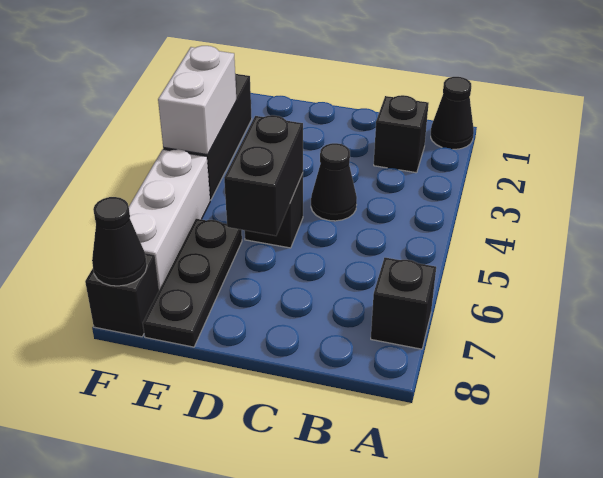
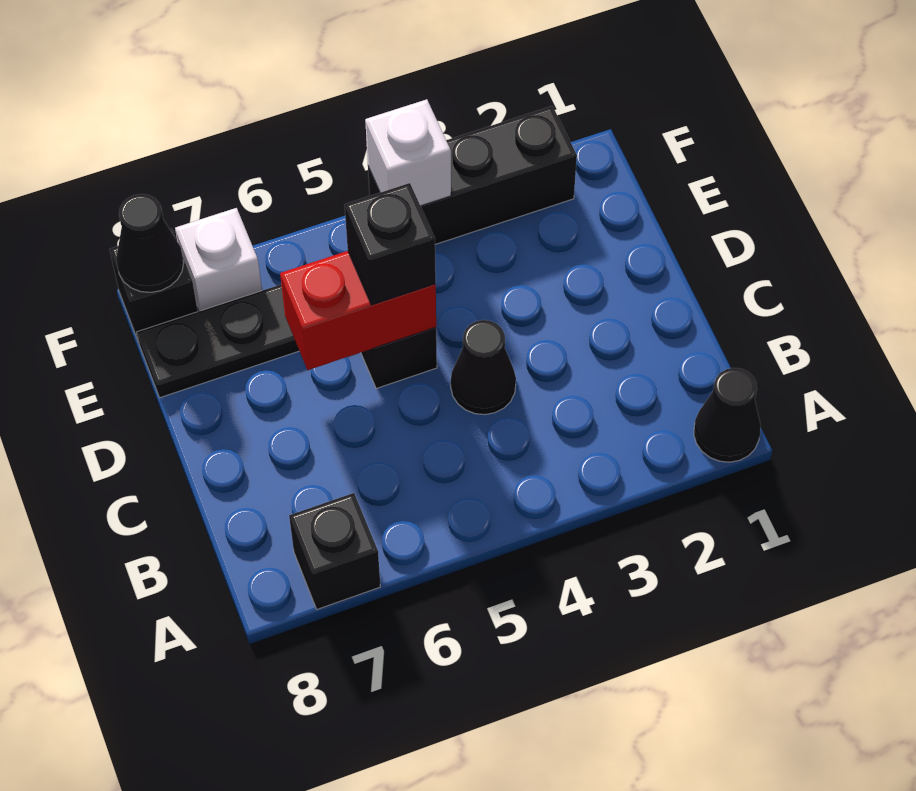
black 1x1 brick [374,95,429,173] -> black 1x1 brick moved to [344,183,436,305]
black 1x2 brick [224,115,303,236] -> red 1x2 brick [280,251,436,370]
white 1x2 brick [158,46,236,155] -> white 1x1 brick [365,99,451,206]
white 1x3 brick [129,149,210,290] -> white 1x1 brick [175,208,262,311]

